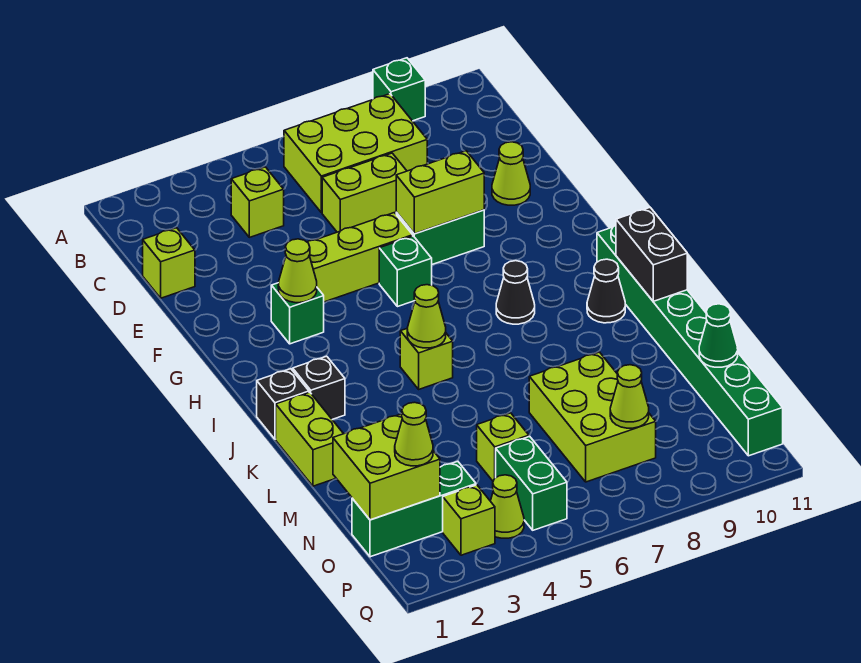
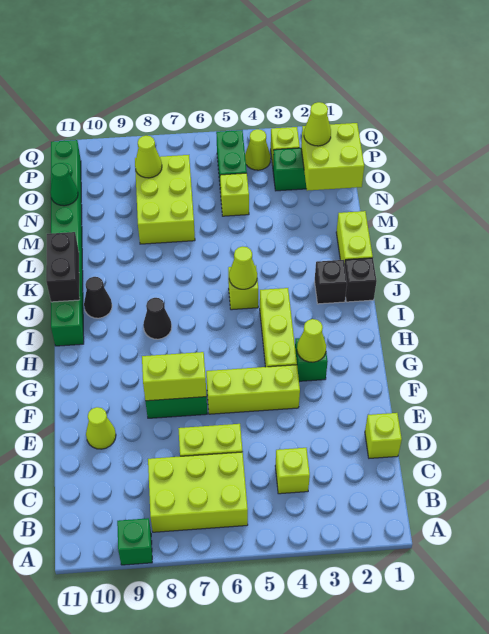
none -> lime 1x3 brick [260,288,297,367]
green 1x1 brick [379,236,432,307] -> none

